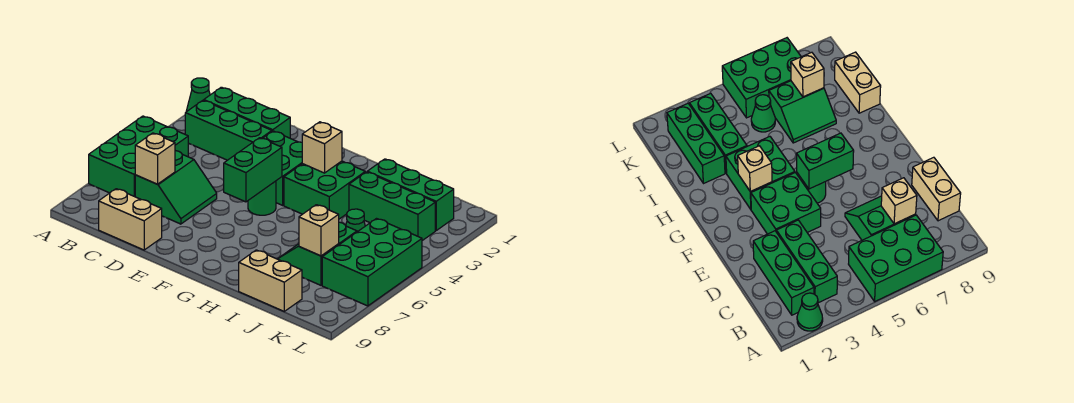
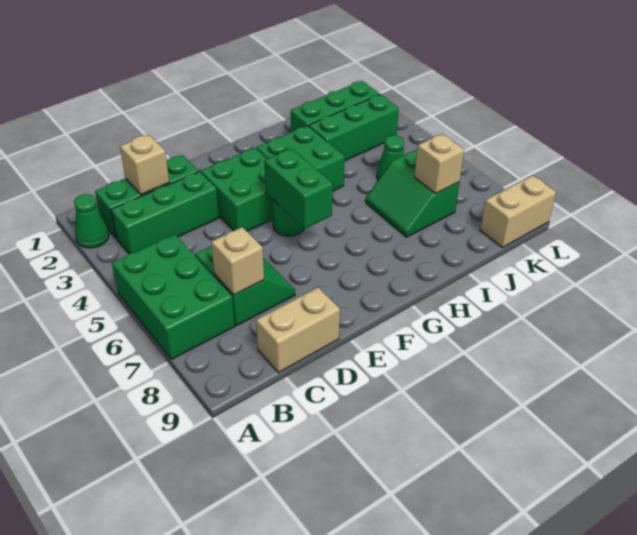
tan 1x1 brick [302,122,342,173] -> tan 1x1 brick moved to [120,134,169,195]
tan 1x2 brick [239,250,302,311] -> tan 1x2 brick moved to [480,175,556,248]
green 2x3 brick [322,219,422,306] -> none

